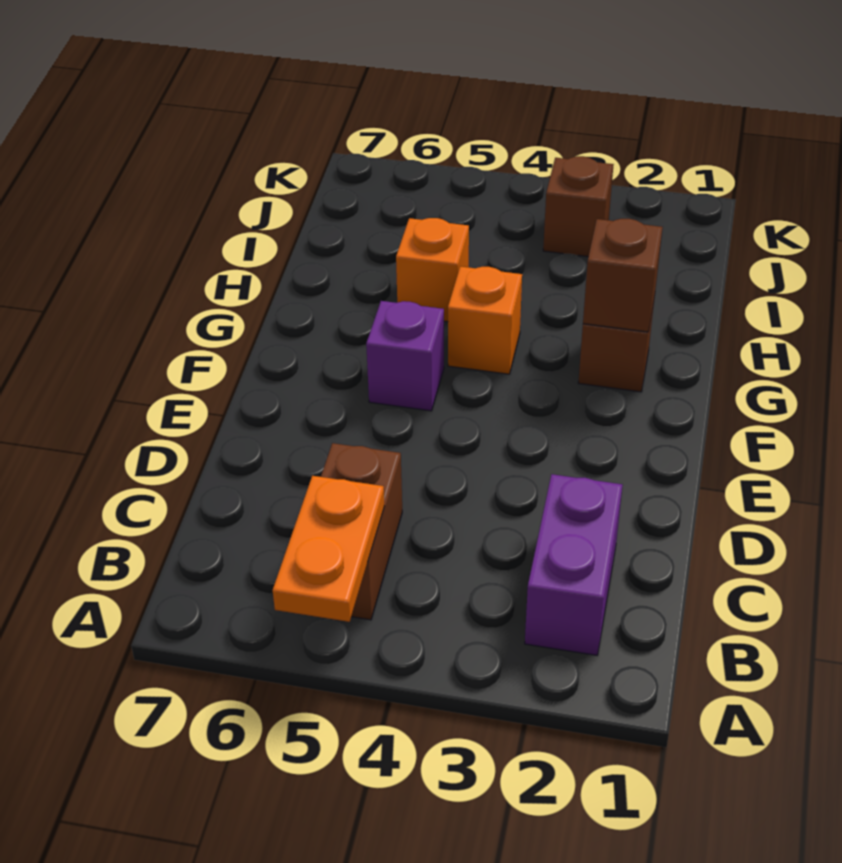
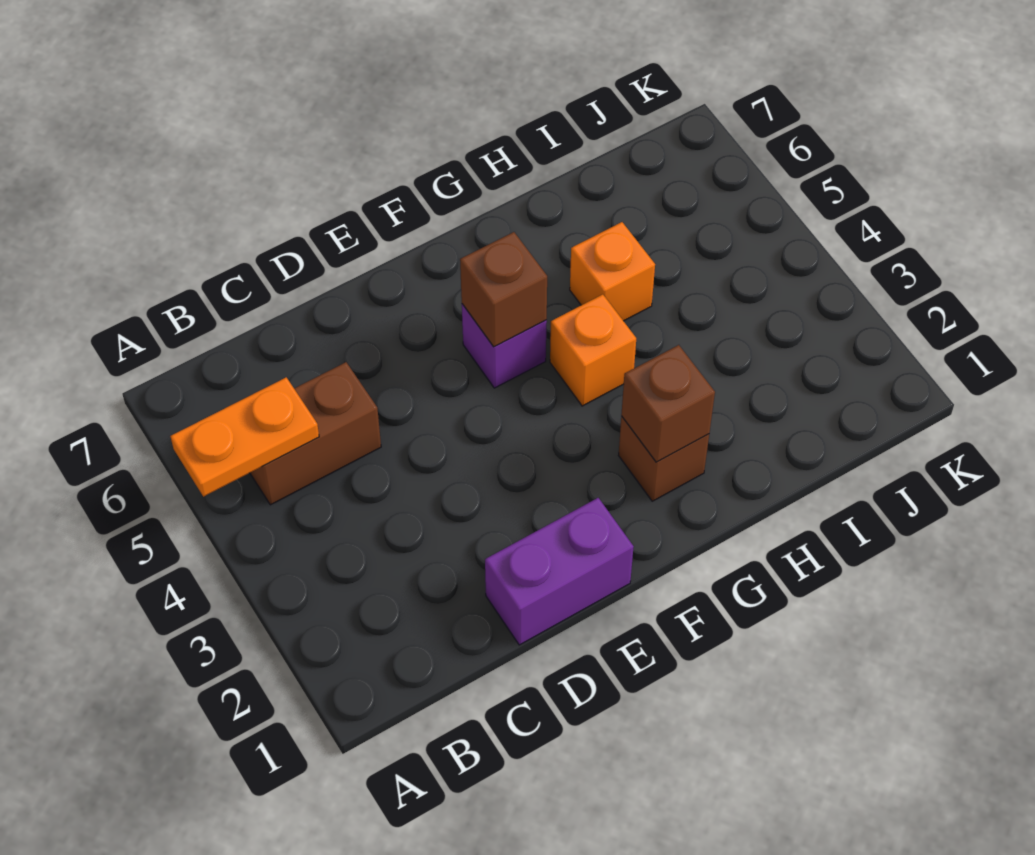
purple 1x2 brick [525,474,622,655] -> purple 1x2 brick moved to [485,498,634,645]
brown 1x1 brick [543,156,614,257] -> brown 1x1 brick moved to [460,232,547,347]

